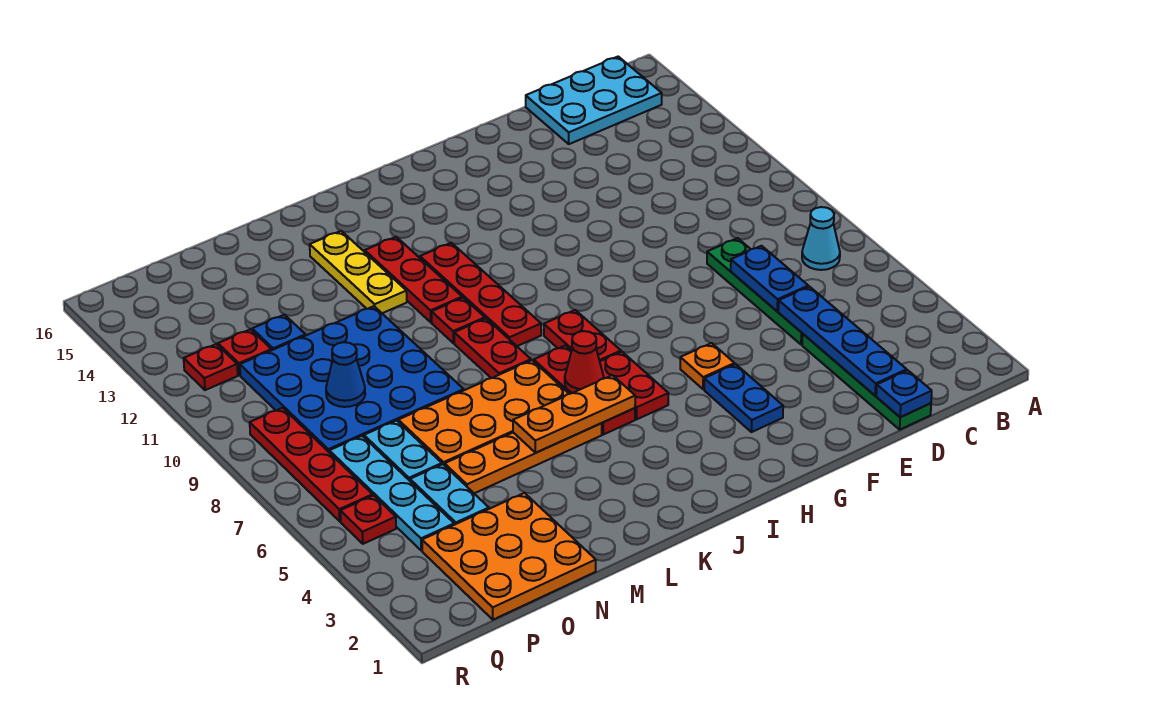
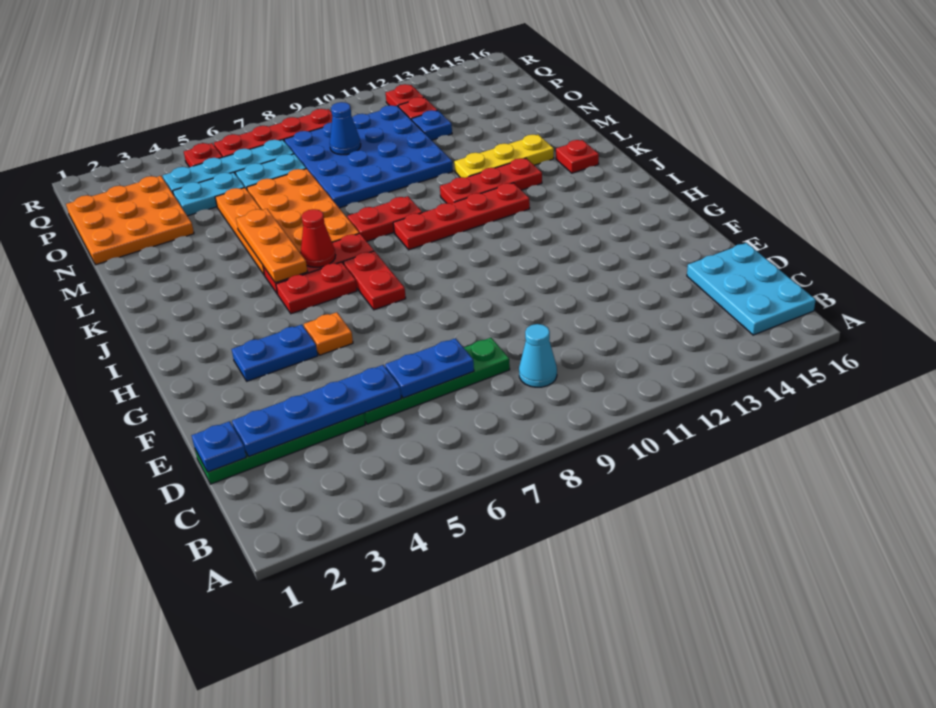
cyan 1x1 cone [802,207,840,270] -> cyan 1x1 cone moved to [519,324,557,387]
red 1x2 plate [544,310,621,361] -> red 1x2 plate turned to [343,251,406,310]
red 1x1 plate [432,298,485,343] -> red 1x1 plate moved to [556,140,599,173]

